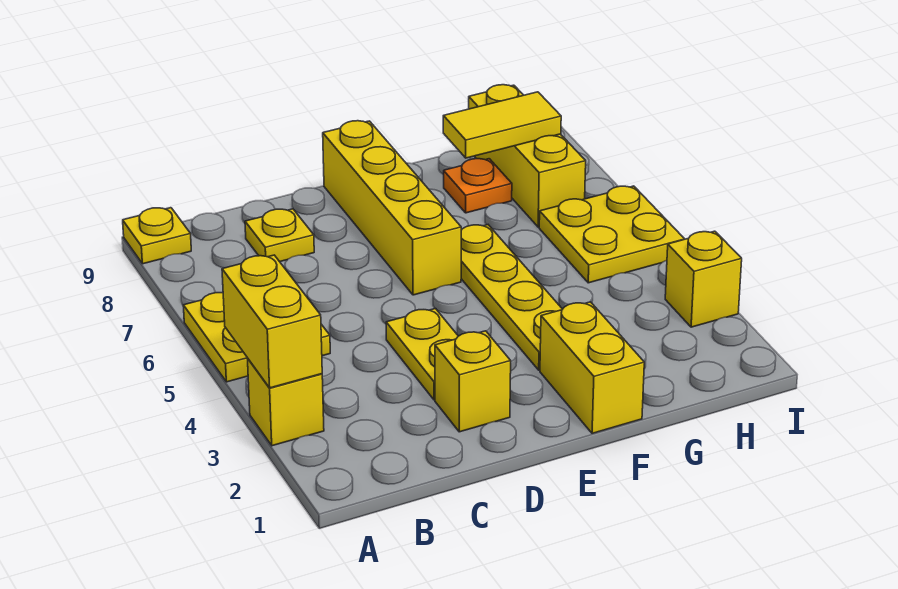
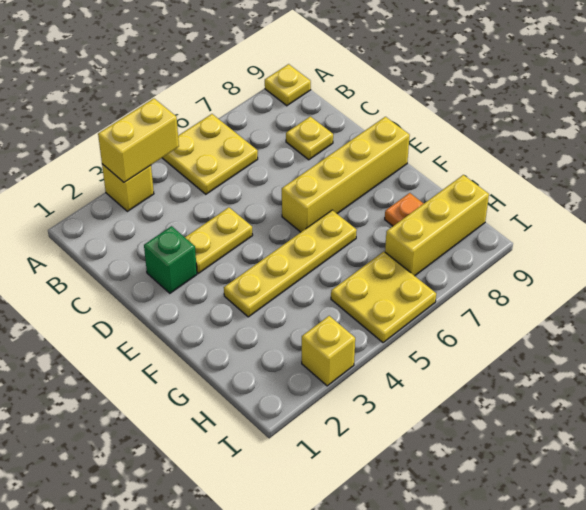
yellow 1x1 brick [435,331,511,432] -> green 1x1 brick [144,226,197,293]
yellow 1x2 brick [540,302,644,433] -> none
yellow 1x2 tile [443,92,561,158] -> none

